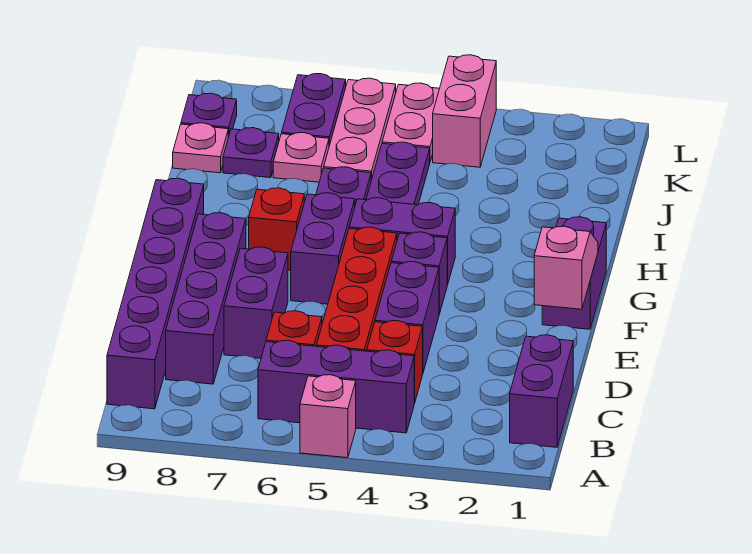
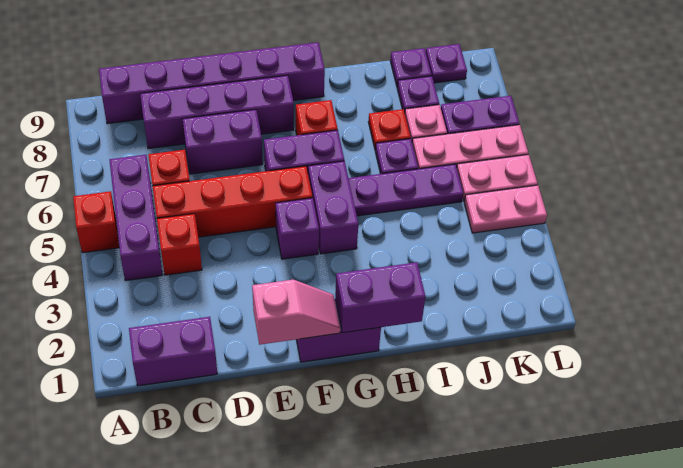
pink 1x1 brick [300,375,356,458] -> red 1x1 brick [73,191,119,253]
purple 1x2 brick [375,262,439,372] -> purple 1x2 brick moved to [335,262,426,333]
none -> red 1x1 plate [368,109,411,149]
pink 1x1 plate [173,123,228,173] -> purple 1x1 plate [390,48,432,87]
pink 1x2 brick [433,55,496,167] -> pink 1x2 plate [464,185,547,233]

